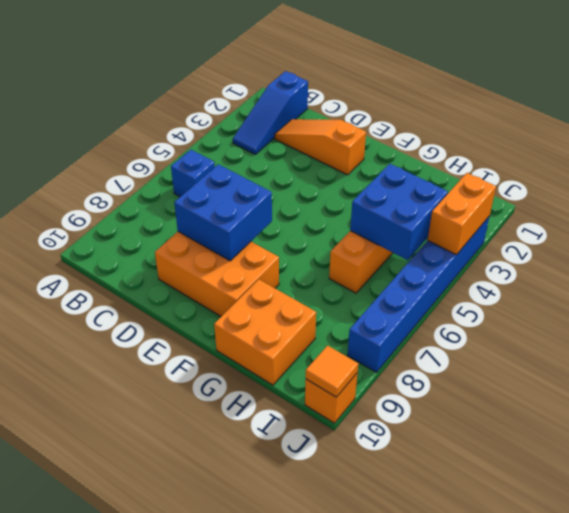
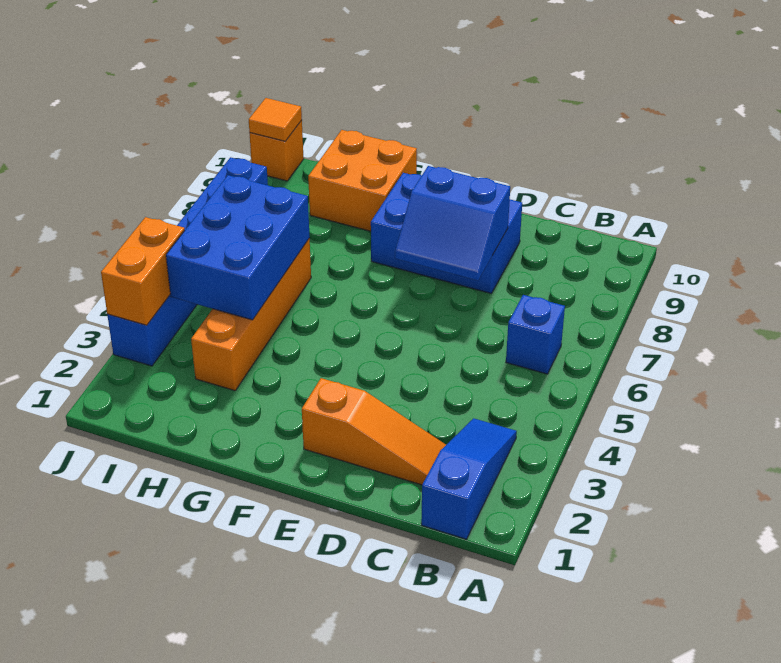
blue 2x2 brick [174,164,272,261] -> blue 2x2 slope [395,166,510,281]
orange 2x3 brick [155,232,279,316] -> blue 2x3 brick [371,173,522,293]
blue 2x2 brick [350,164,448,260] -> blue 2x3 brick [166,175,310,320]

